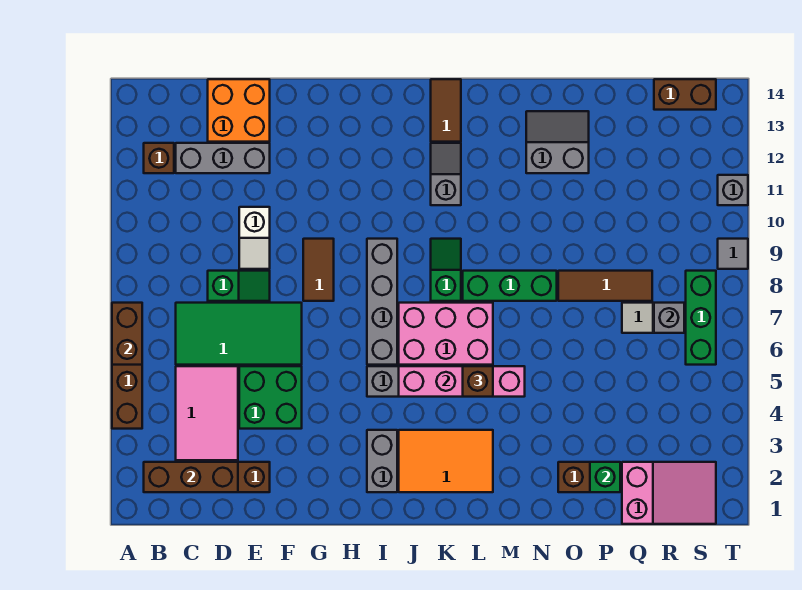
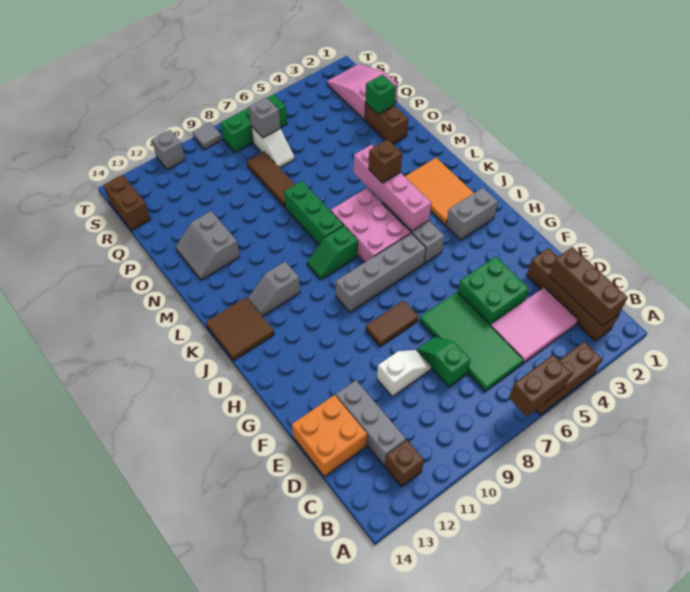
brown 1x2 tile [431,79,461,142] -> brown 2x2 tile [206,297,274,360]

